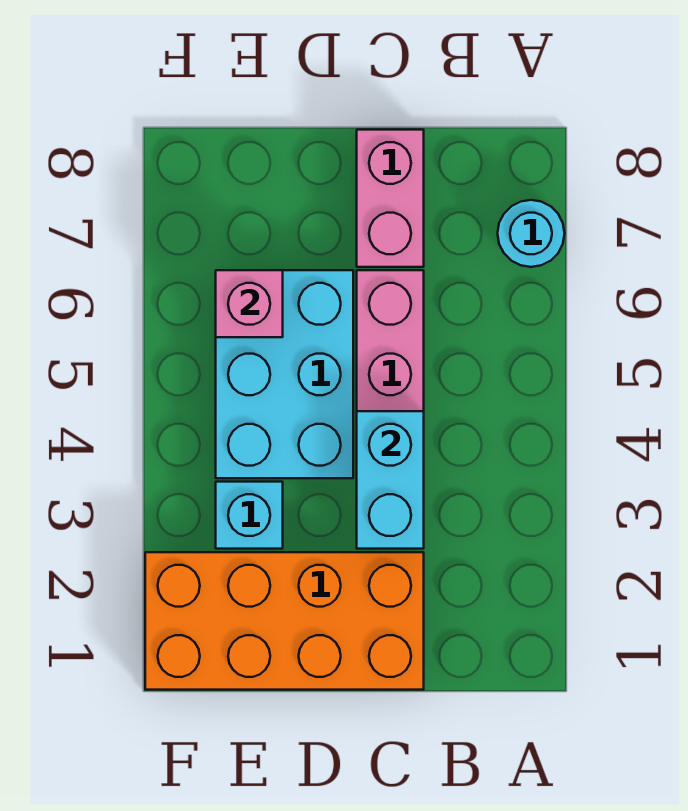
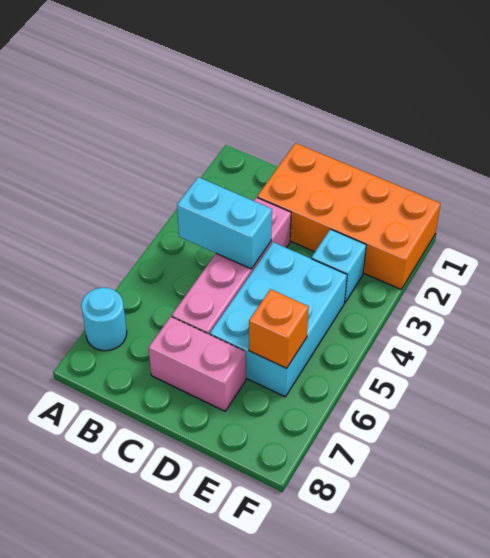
cyan 1x2 brick [357,411,424,549] -> cyan 1x2 brick turned to [177,177,272,269]
pink 1x2 brick [357,130,424,267] -> pink 1x2 brick turned to [149,317,246,411]
pink 1x1 brick [216,270,283,337] -> orange 1x1 brick [249,289,309,368]

